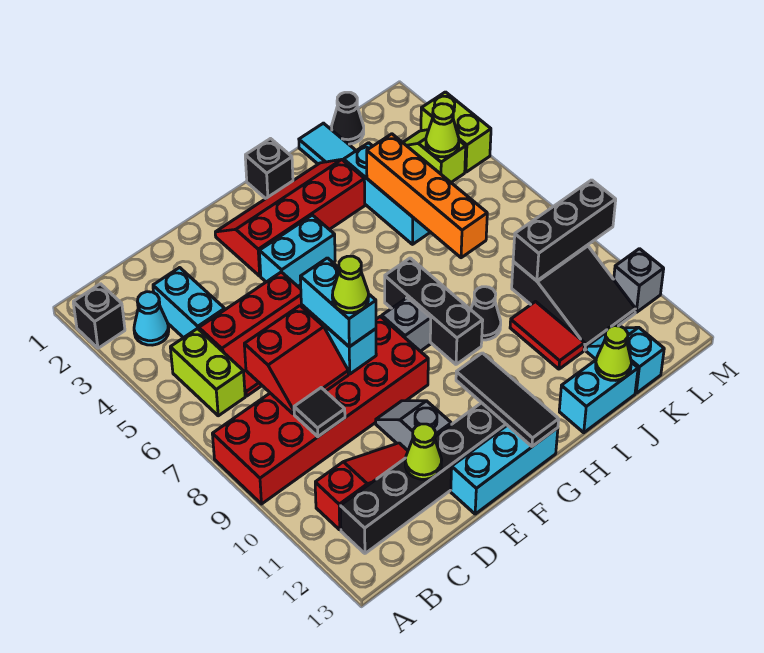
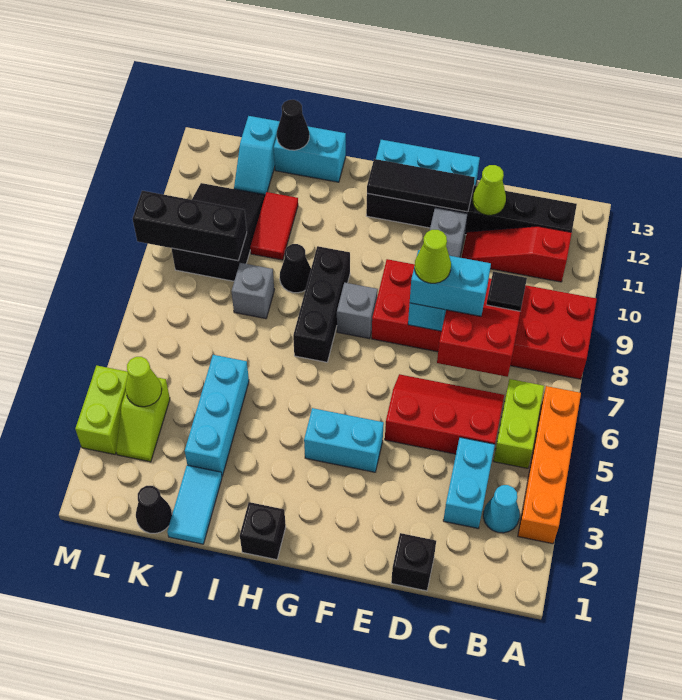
black 1x1 brick [73,284,125,348] -> black 1x1 brick moved to [391,533,436,591]
cyan 1x2 brick [300,258,376,347] -> cyan 1x2 brick turned to [410,250,491,316]
red 2x4 slope [215,160,365,276] -> none
black 1x3 tile [456,353,559,446] -> black 1x3 tile turned to [367,159,475,212]
orange 1x4 brick [367,134,487,258] -> orange 1x4 brick moved to [518,386,581,544]
lime 1x1 cone [596,326,631,380] -> black 1x1 cone [277,100,309,150]
grey 1x1 brick [614,249,664,312] -> grey 1x1 brick moved to [232,263,274,319]

